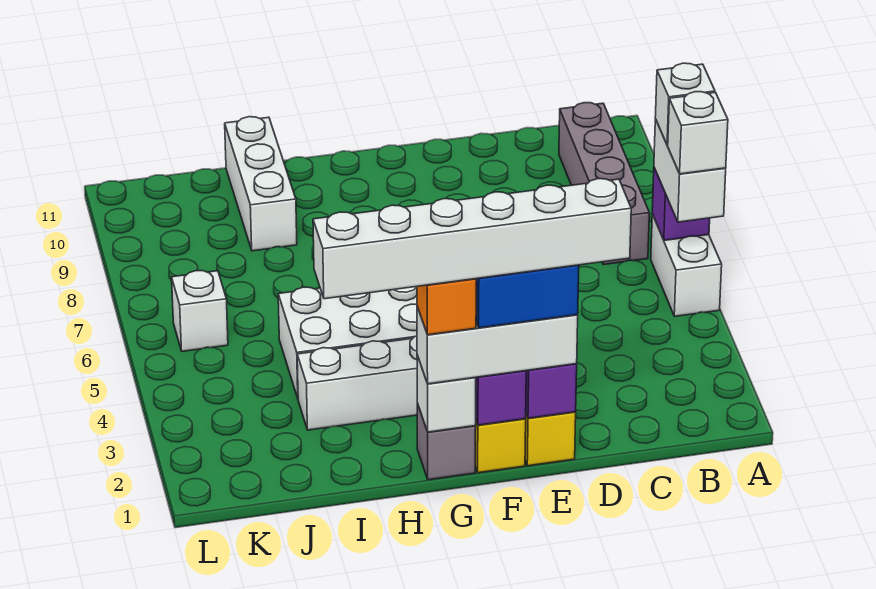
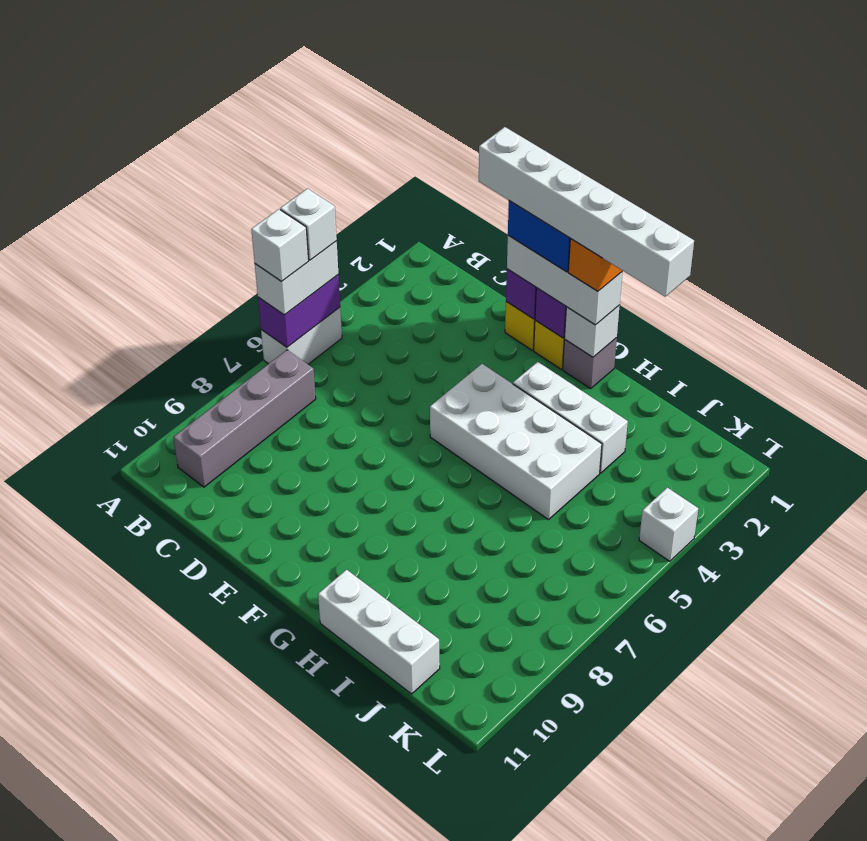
purple 1x1 brick [652,168,710,240] -> purple 1x2 brick [258,275,340,347]
white 1x3 brick [225,117,297,251] -> white 1x3 brick turned to [318,570,440,694]
white 1x1 brick [172,271,228,351] -> white 1x1 brick moved to [639,488,698,561]

